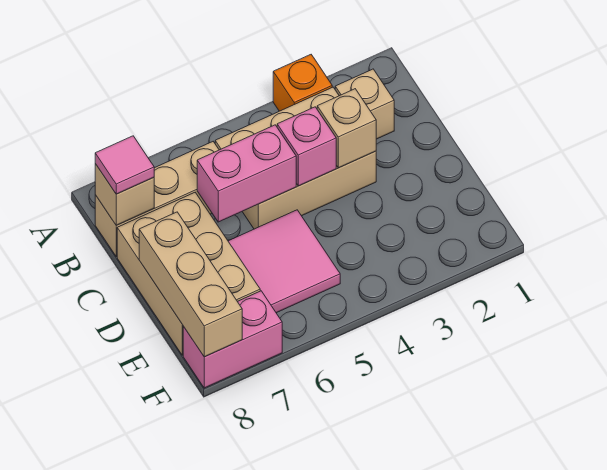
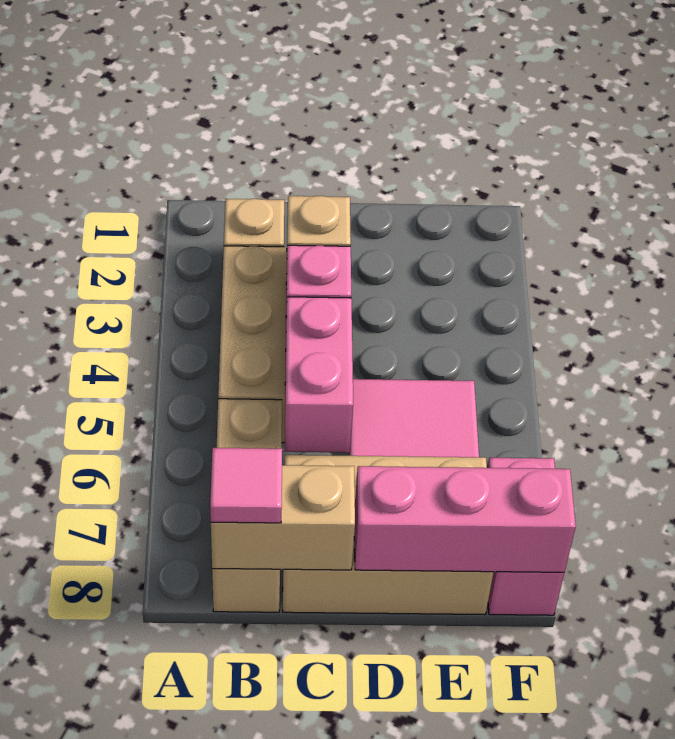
orange 1x1 brick [273,55,332,111] -> none
tan 1x1 brick [95,164,154,225] -> tan 1x2 brick [211,465,355,570]
tan 1x3 brick [139,212,242,357] -> pink 1x3 brick [354,466,576,572]

